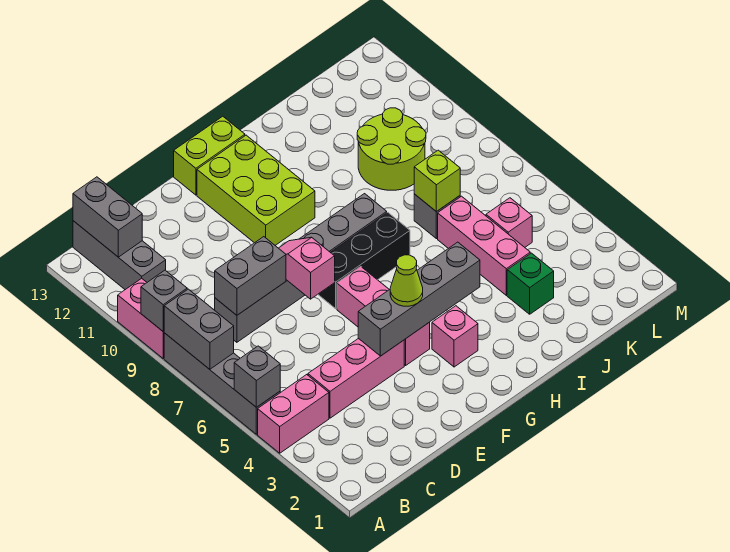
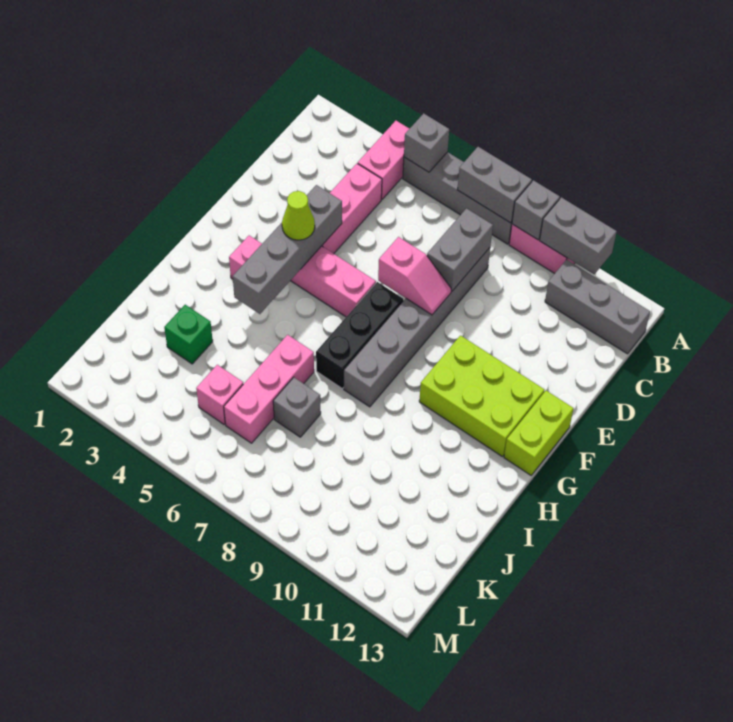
grey 1x2 brick [73,177,142,257] -> grey 1x2 brick moved to [540,197,617,274]
pink 1x3 brick [438,196,530,295] -> pink 1x3 brick turned to [224,335,314,443]
lime 1x1 brick [414,150,460,212] -> none
lime 2x2 round brick [357,108,426,190] -> none

